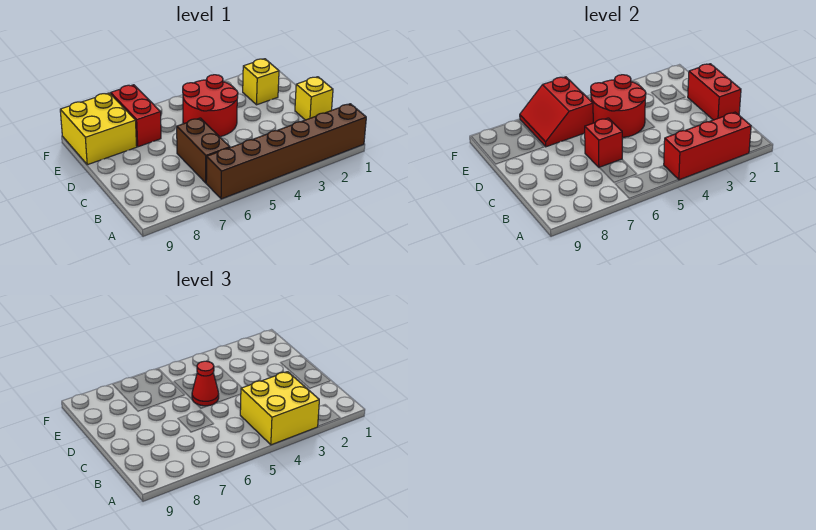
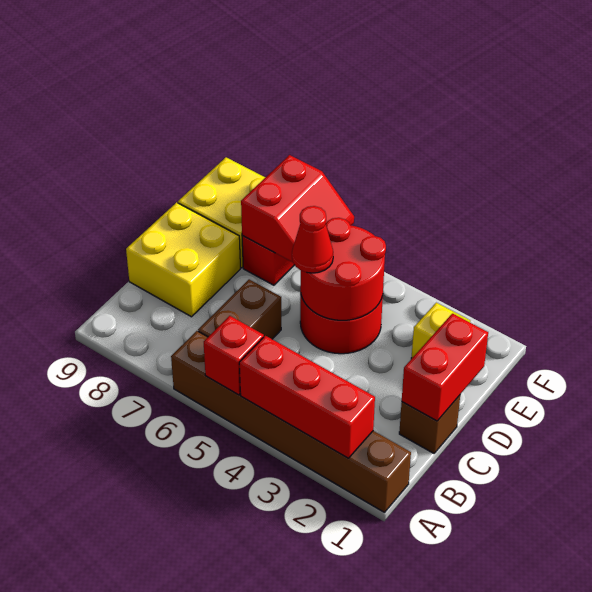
yellow 2x2 brick [240,372,319,445] -> yellow 2x2 brick moved to [126,202,240,317]
yellow 1x1 brick [295,77,333,120] -> brown 1x1 brick [399,395,460,453]
red 1x1 brick [585,118,622,168] -> red 1x1 brick moved to [204,316,264,395]
red 2x2 slope [520,77,593,147] -> red 2x2 slope turned to [241,155,354,262]

